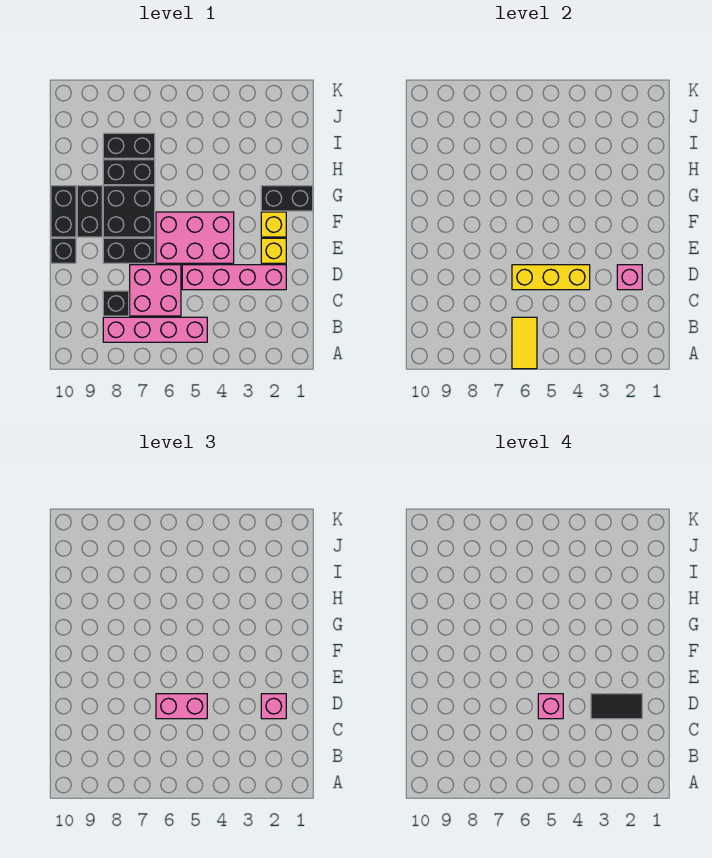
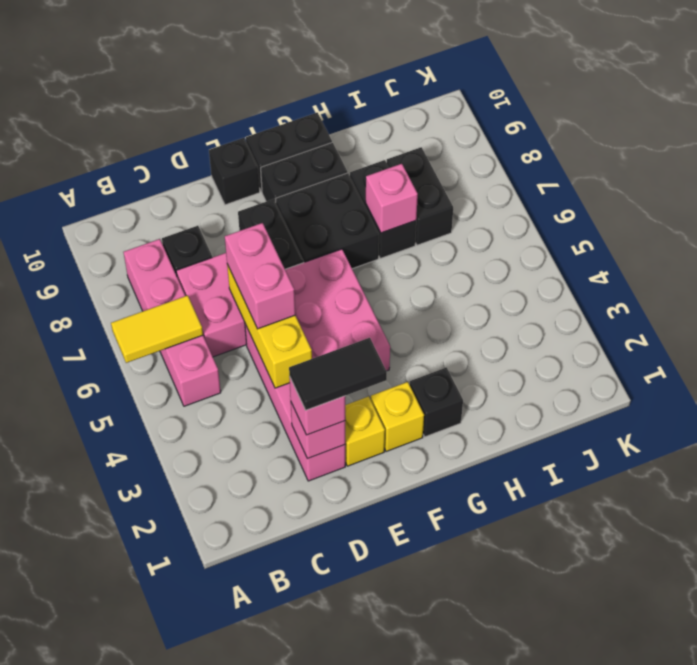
black 1x2 tile [591,694,642,719] -> black 1x2 tile turned to [289,338,387,410]
pink 1x1 brick [538,694,563,719] -> pink 1x1 brick moved to [366,164,418,233]
black 1x2 brick [261,186,313,211] -> black 1x1 brick [410,367,463,437]

